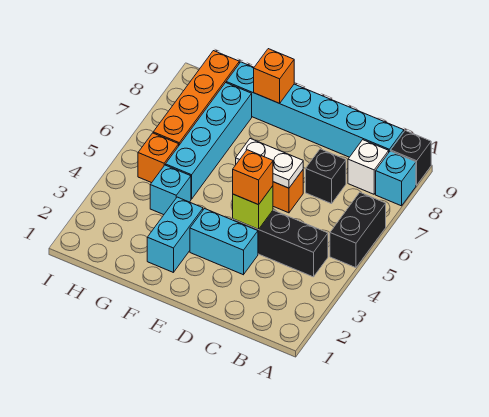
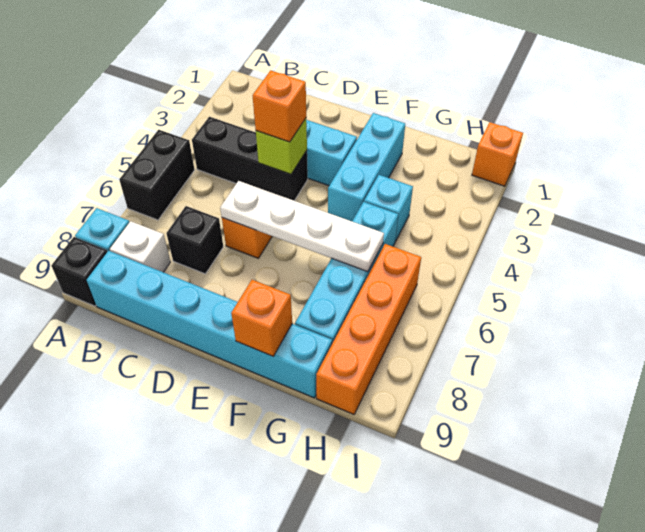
white 1x2 plate [236,139,303,188] -> white 1x4 plate [220,181,384,272]
cyan 1x2 brick [147,197,203,273] -> cyan 1x3 brick [328,113,405,221]
orange 1x1 brick [138,133,179,183] -> orange 1x1 brick moved to [472,122,523,186]

